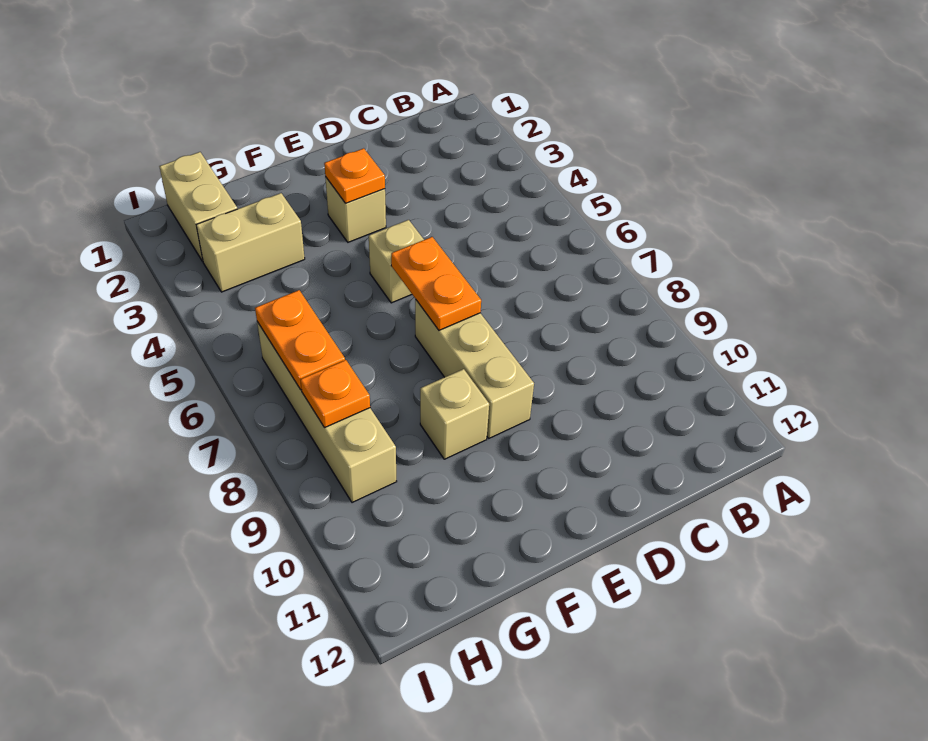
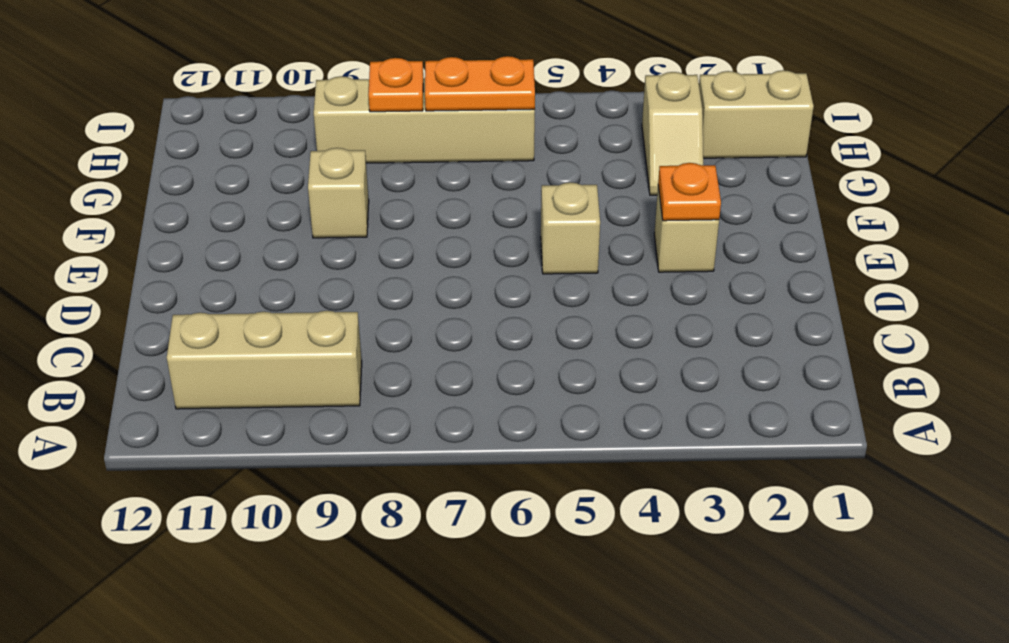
orange 1x2 plate [391,237,481,330] -> none
tan 1x3 brick [415,299,534,438] -> tan 1x3 brick moved to [167,311,362,409]
tan 1x2 brick [196,193,305,292] -> tan 1x2 slope [642,72,703,195]

